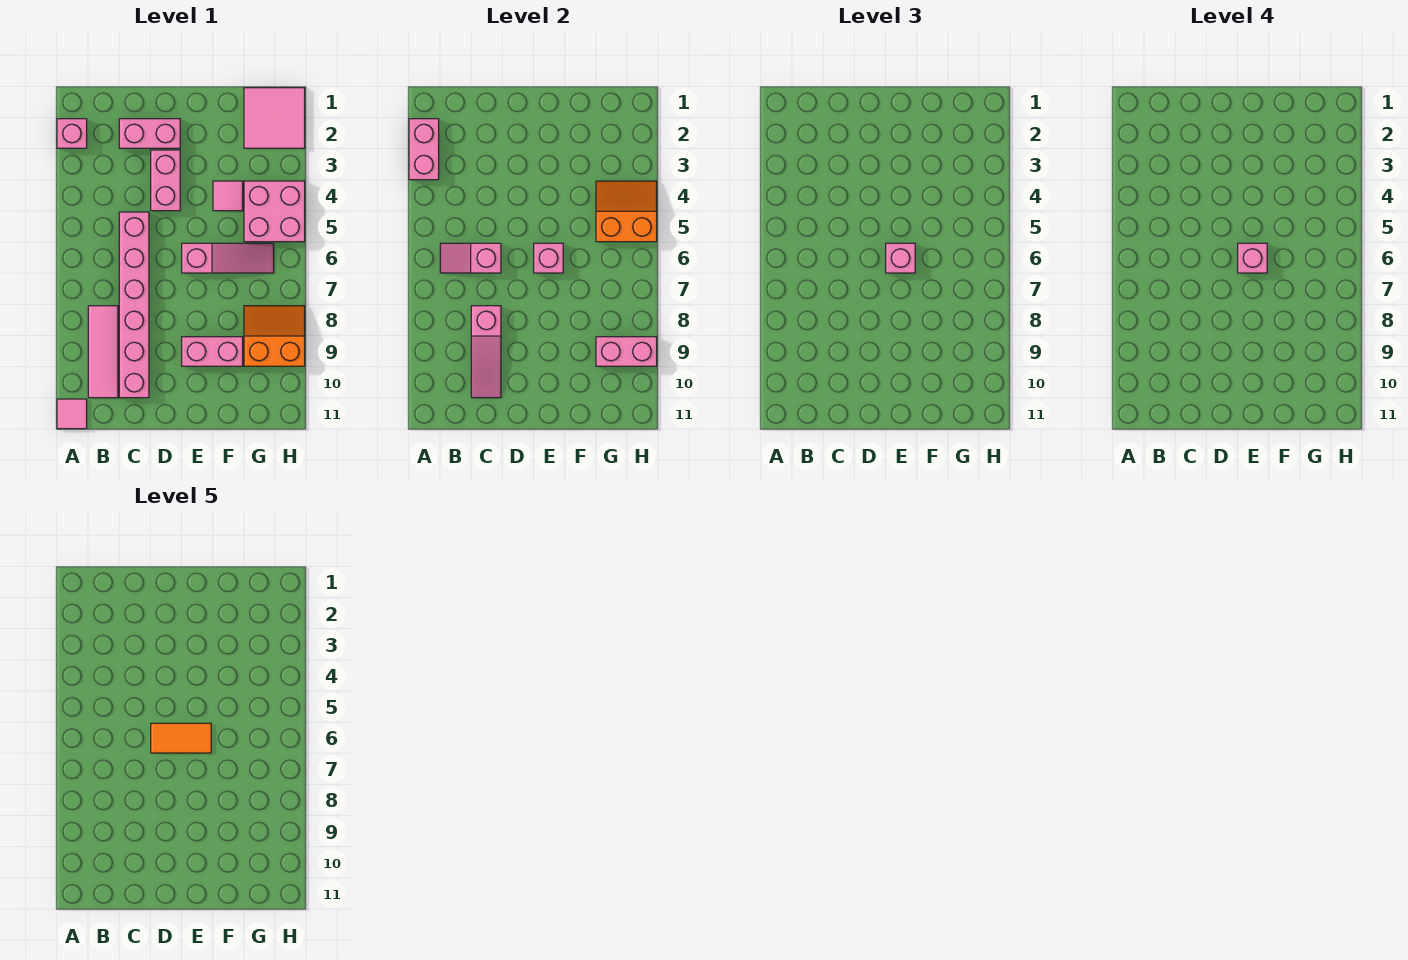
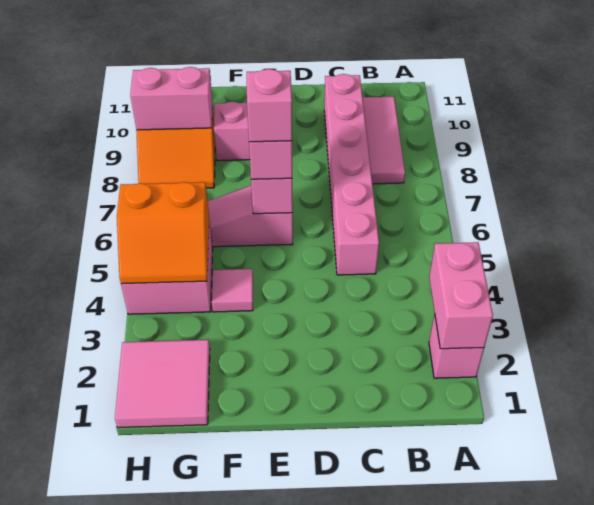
pink 1x1 tile [57,399,87,429] -> none
pink 1x2 slope [440,243,501,273] -> none
pink 1x2 brick [119,119,180,148] -> none
pink 1x3 slope [471,306,501,398] -> none
pink 1x2 brick [151,150,180,211] -> none
orange 1x2 tile [151,723,211,753] -> none

